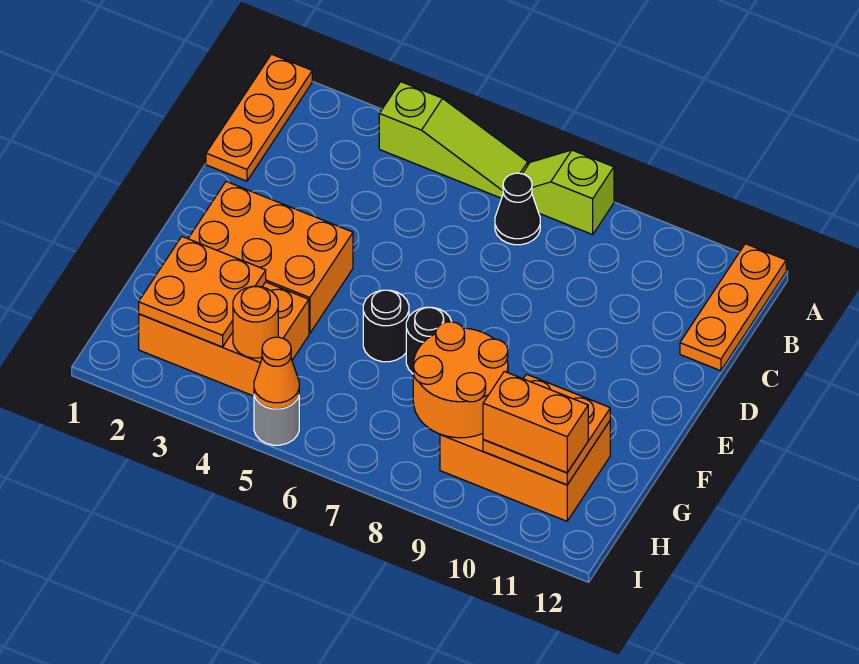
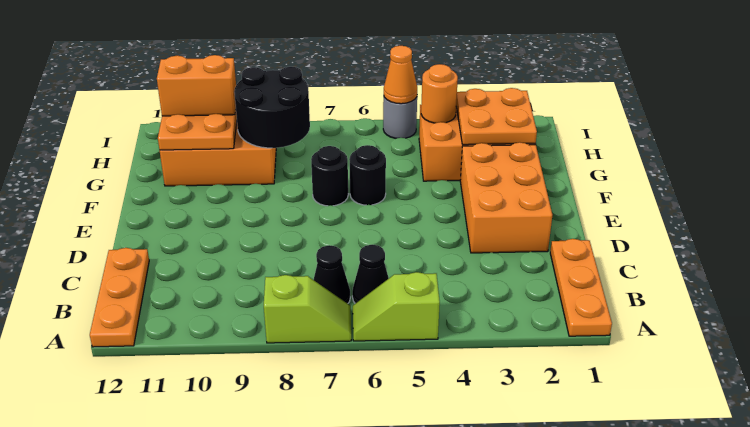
lime 1x3 slope [379,82,528,198] -> lime 1x2 slope [353,272,440,341]
none -> black 1x1 cone [352,245,389,304]
orange 2x3 brick [188,182,353,334] -> orange 2x3 brick turned to [460,142,552,253]
orange 2x2 round brick [413,322,508,438] -> black 2x2 round brick [234,67,310,148]

